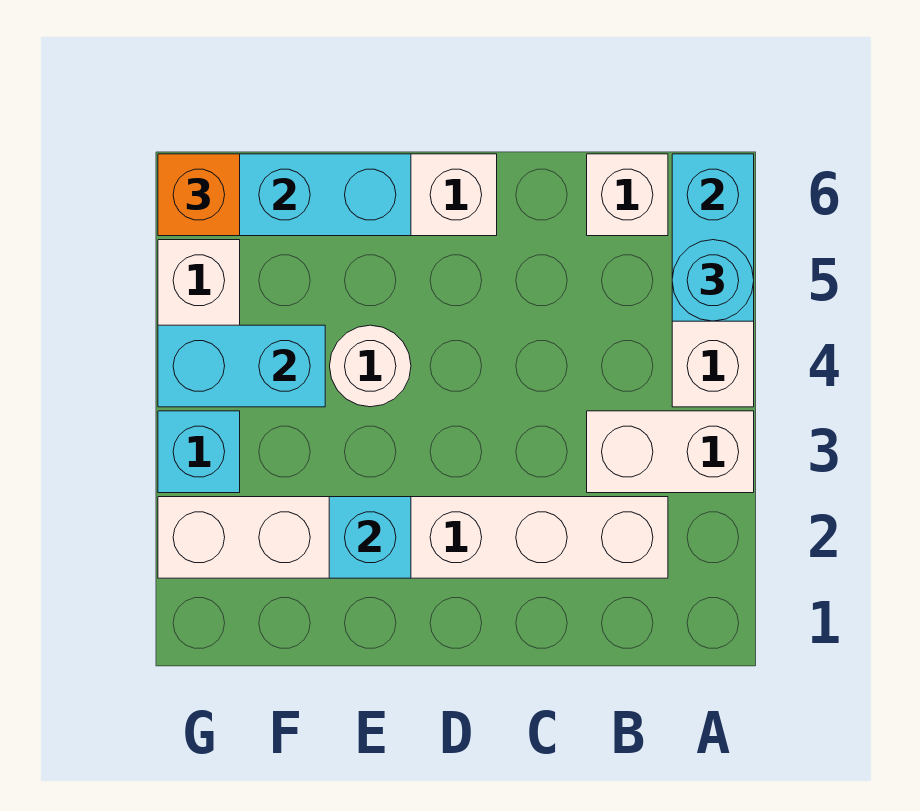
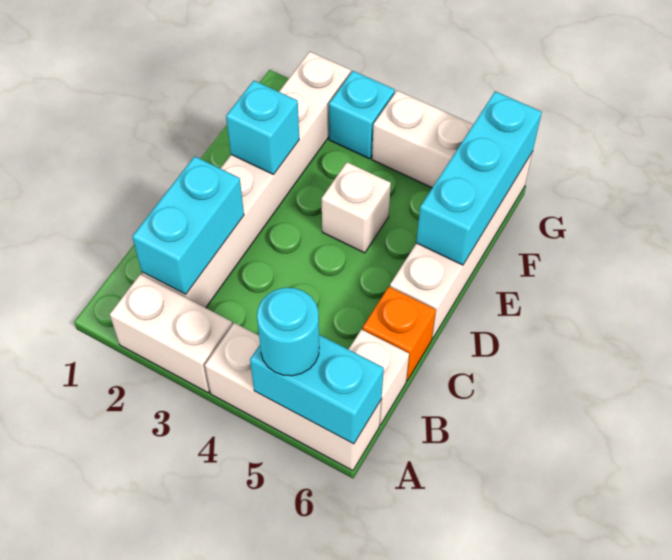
white 1x2 brick [587,411,754,493] -> white 1x2 brick turned to [110,274,232,393]
white 1x1 round brick [330,325,411,407] -> white 1x1 brick [322,162,391,253]
cyan 1x2 brick [158,325,325,407] -> cyan 1x2 brick moved to [132,156,244,294]
orange 1x1 brick [158,154,240,236] -> orange 1x1 brick moved to [363,287,436,381]

